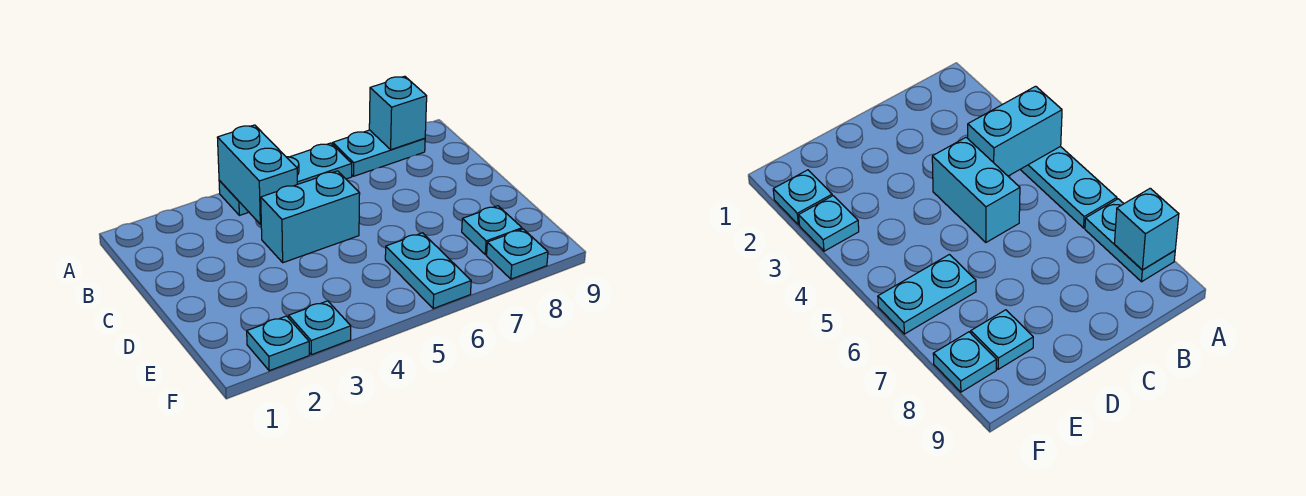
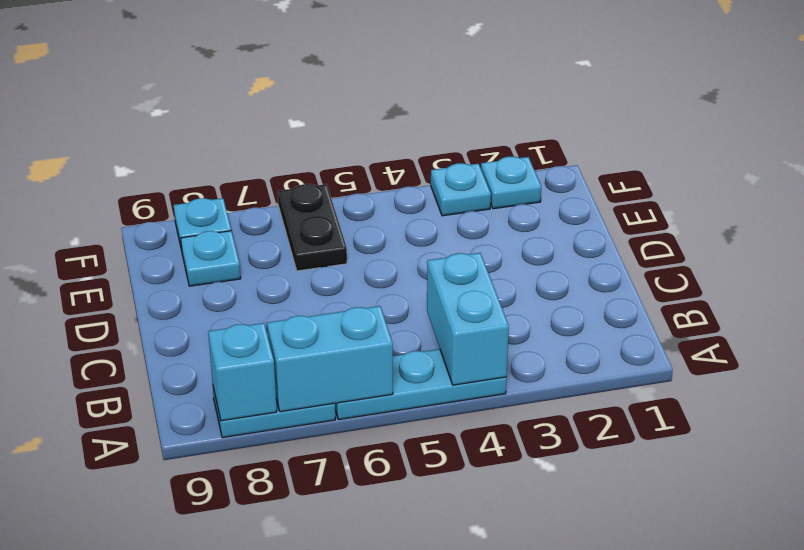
cyan 1x2 brick [261,171,360,263] -> cyan 1x2 brick moved to [267,306,393,412]
cyan 1x2 plate [385,233,471,309] -> black 1x2 plate [278,184,347,271]

